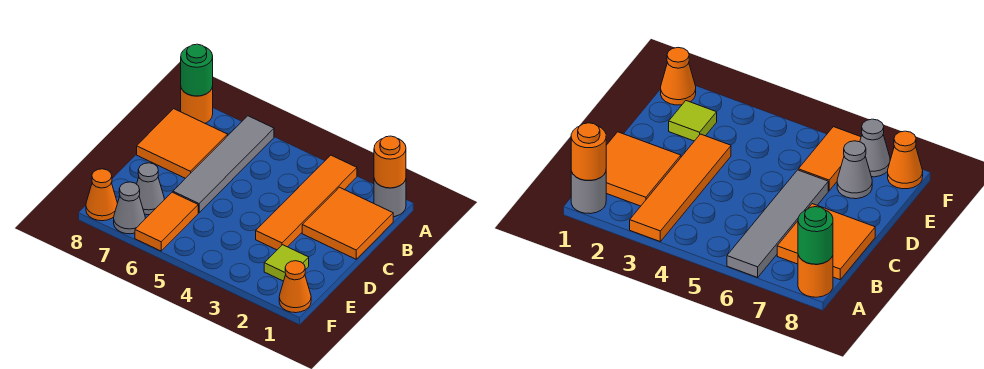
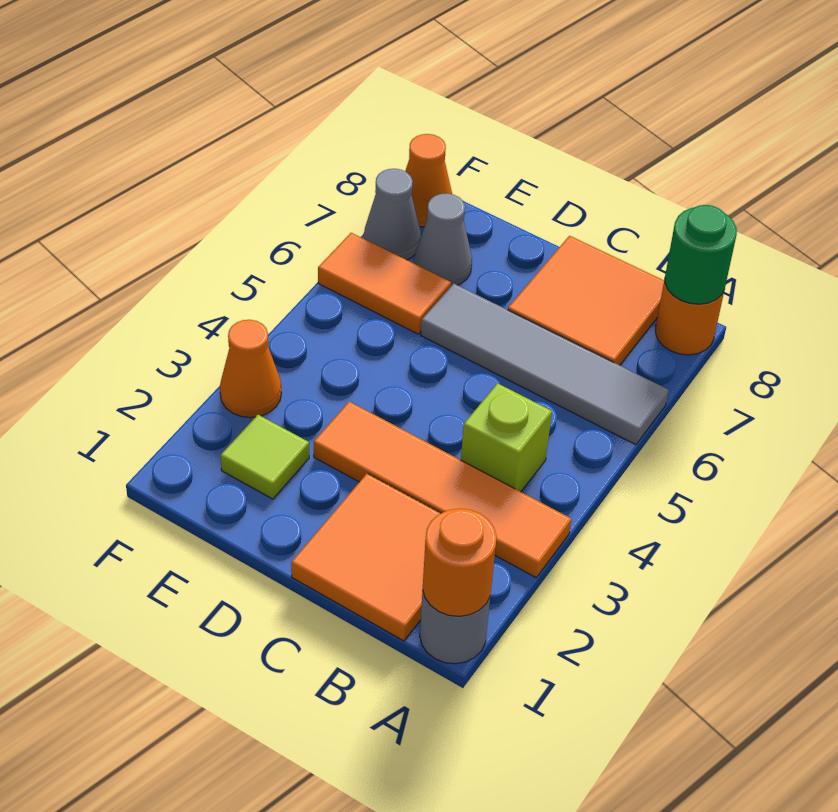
none -> lime 1x1 brick [461,383,552,492]
orange 1x1 cone [279,261,311,313] -> orange 1x1 cone moved to [220,320,281,418]

